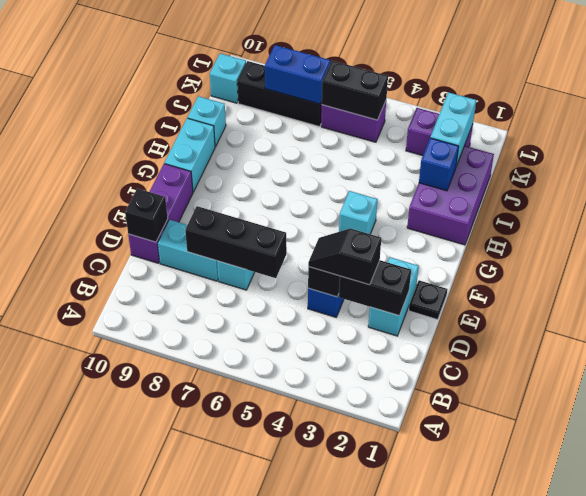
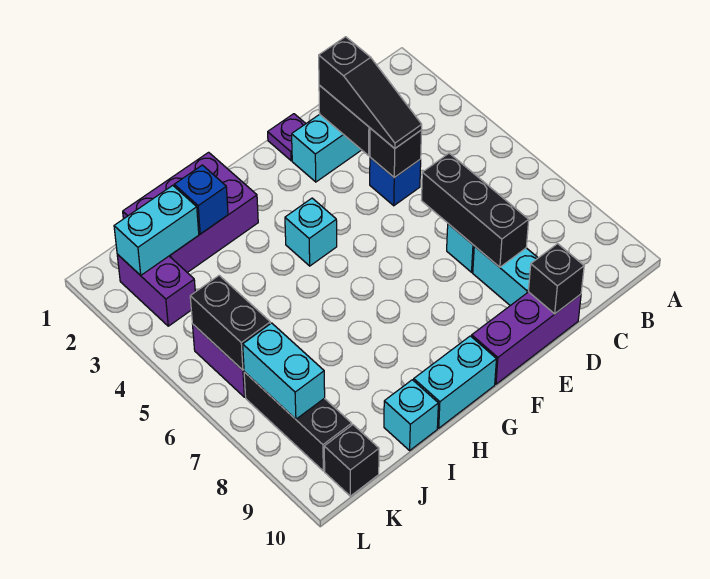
black 1x2 slope [308,228,381,285] -> black 1x3 slope [319,37,422,148]
black 1x1 plate [409,280,447,320] -> purple 1x1 plate [268,114,306,161]
blue 1x2 brick [265,45,330,104] -> cyan 1x2 brick [243,323,325,419]
cyan 1x1 brick [210,53,246,103] -> black 1x1 brick [324,425,379,496]

